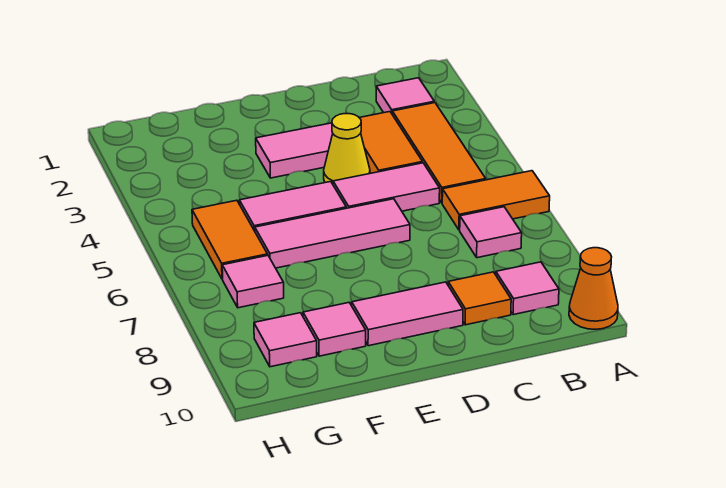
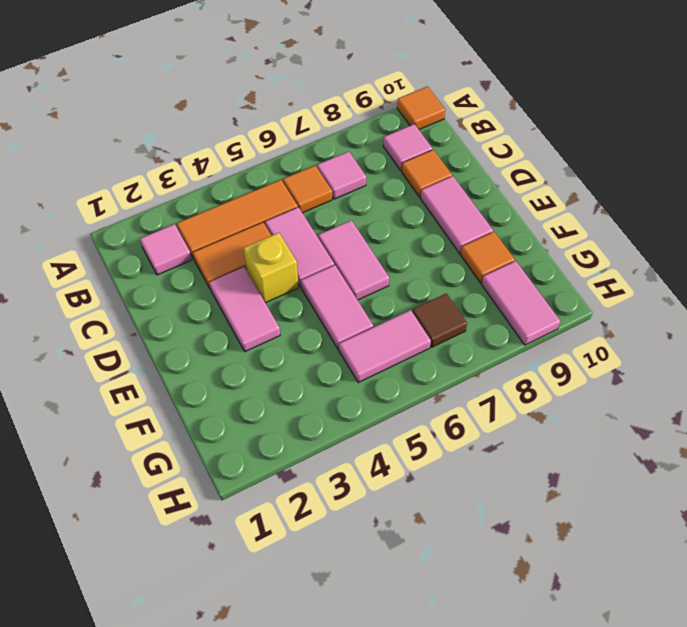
orange 1x2 tile [442,171,550,230] -> orange 1x1 tile [283,166,332,213]
orange 1x1 cone [569,248,618,329] -> orange 1x1 tile [397,87,445,129]
yellow 1x1 cone [324,114,370,184] -> yellow 1x1 brick [244,233,299,303]
pink 1x3 tile [255,199,410,268] -> pink 1x2 tile [318,220,389,300]
pink 1x1 tile [303,303,366,356] -> orange 1x1 tile [460,232,515,283]
orange 1x2 tile [192,200,268,279] -> pink 1x2 tile [339,310,431,382]
pink 1x1 tile [222,255,284,308] -> brown 1x1 tile [412,293,467,347]
pink 1x1 tile [254,313,317,367] -> pink 1x2 tile [482,261,560,345]

